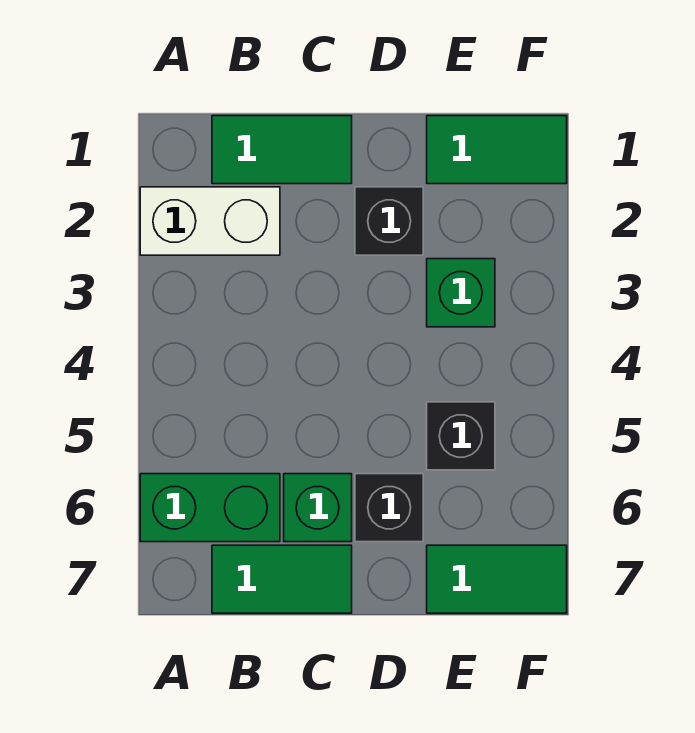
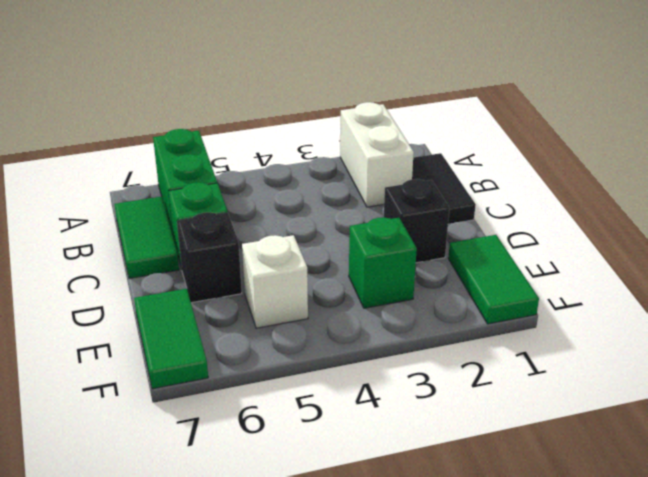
green 1x2 tile [212,116,352,184] -> black 1x2 tile [412,153,476,224]
black 1x1 brick [427,402,495,470] -> white 1x1 brick [242,235,308,328]

